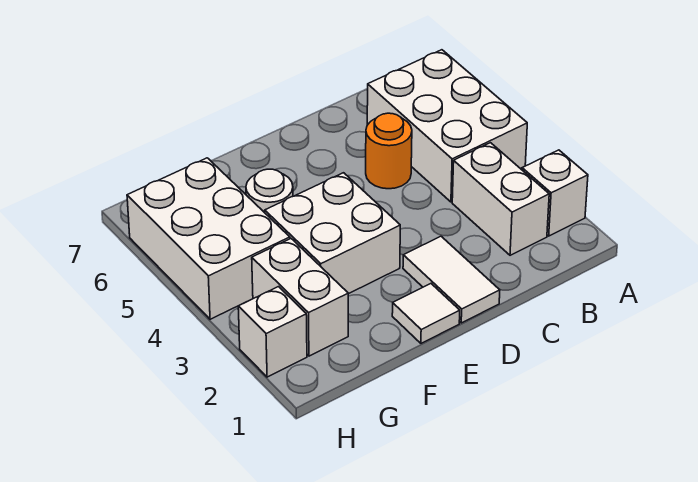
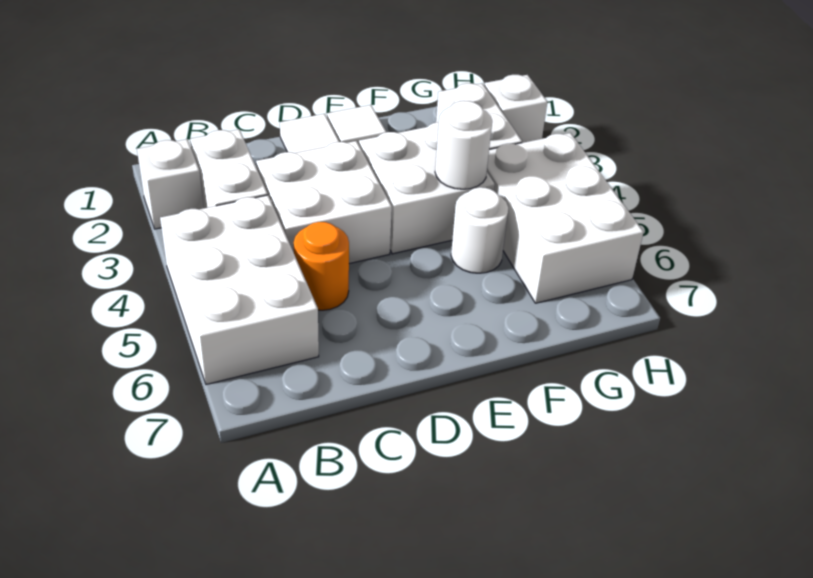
none -> white 2x2 brick [256,141,392,264]
none -> white 1x1 round brick [435,101,492,189]

